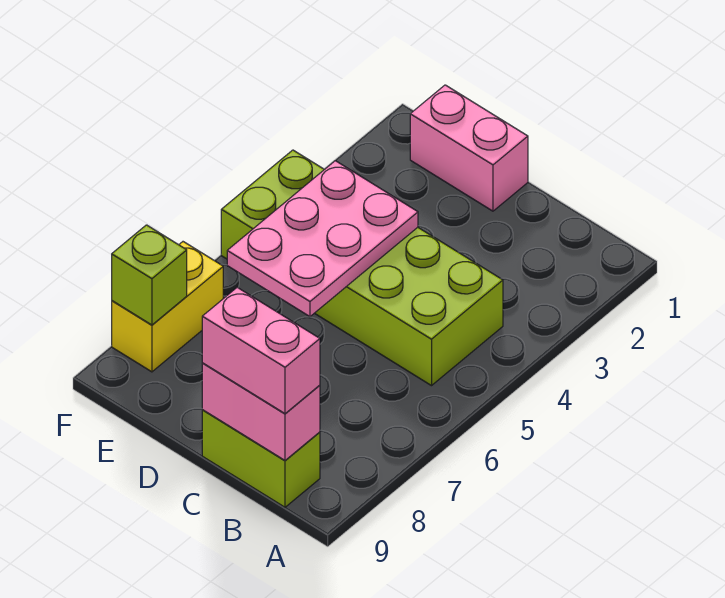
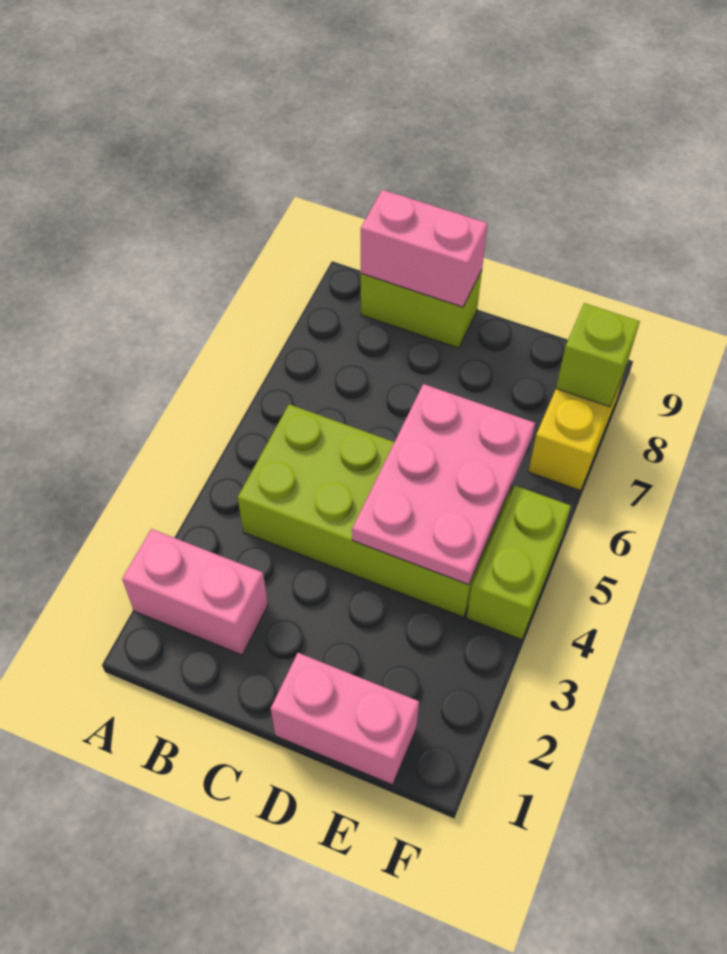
pink 1x2 brick [202,287,320,414] -> pink 1x2 brick moved to [122,529,268,655]

